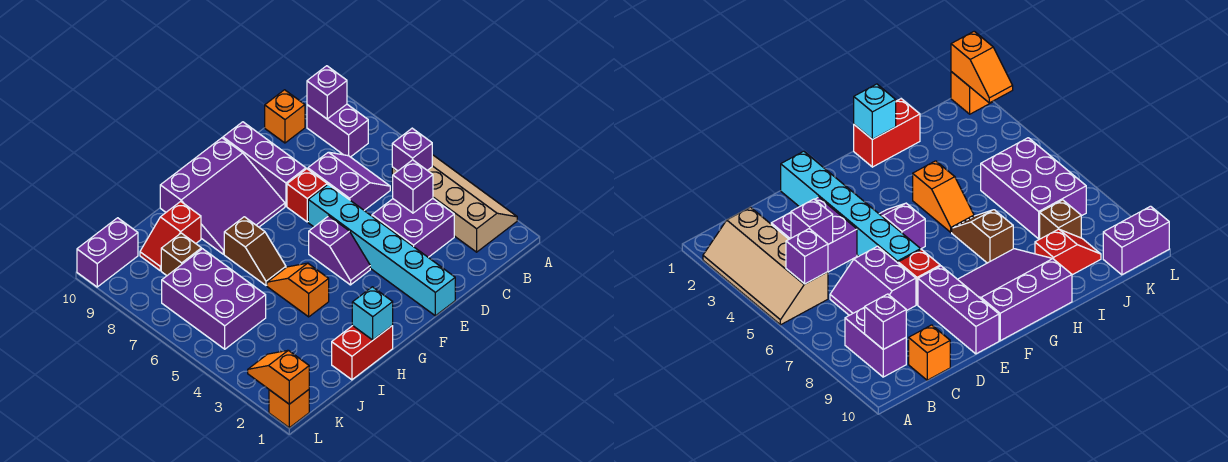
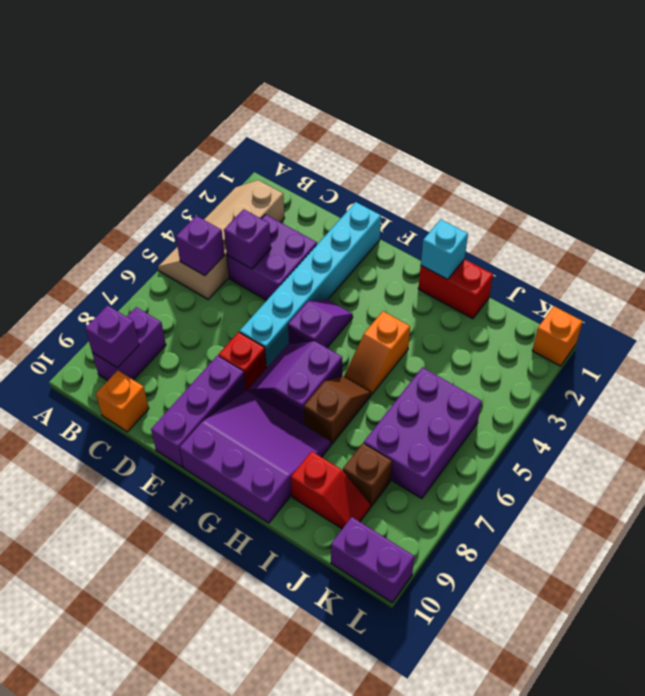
purple 2x2 slope [308,152,390,210] -> purple 2x2 slope moved to [248,341,342,425]
orange 1x2 slope [248,350,309,404] -> none

